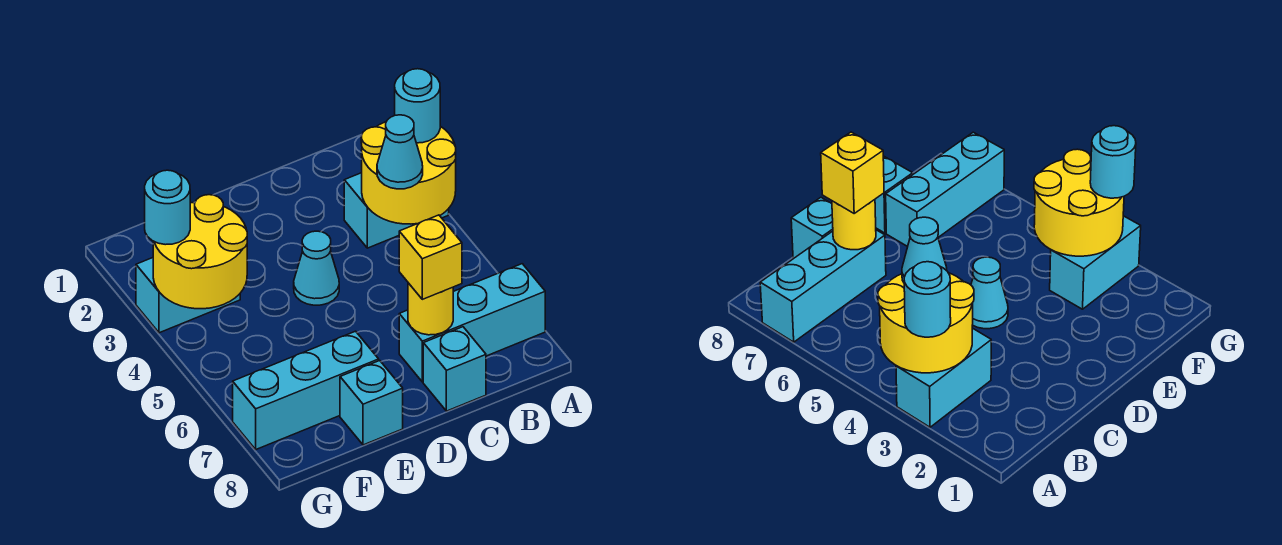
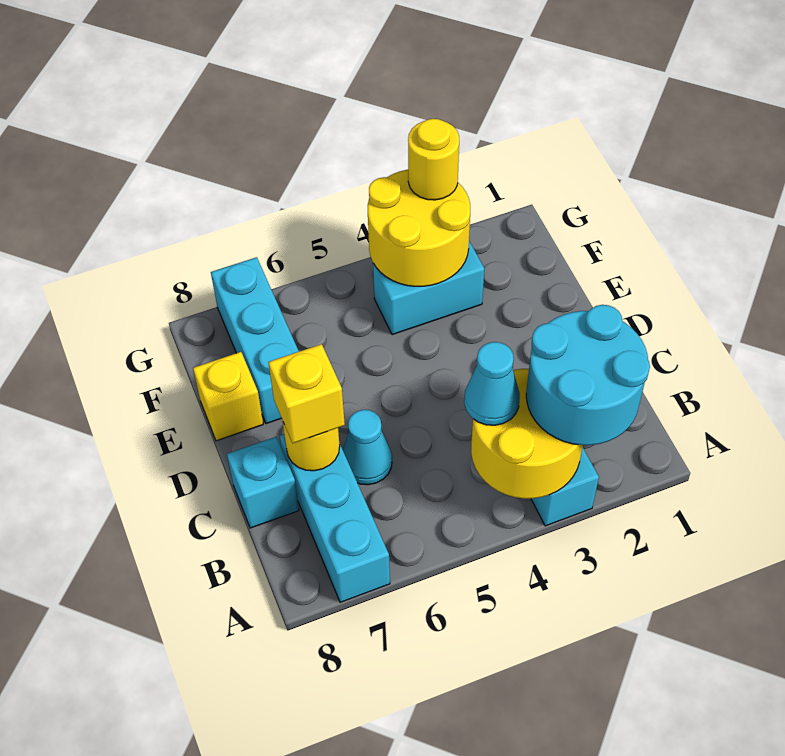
cyan 1x1 round brick [395,69,440,143] -> cyan 2x2 round brick [526,305,650,445]
cyan 1x1 cone [294,231,339,305] -> cyan 1x1 cone moved to [343,410,392,485]
cyan 1x1 brick [340,361,403,445] -> yellow 1x1 brick [193,352,263,441]
cyan 1x2 brick [136,258,240,333] -> cyan 1x2 brick turned to [373,241,484,335]
cyan 1x1 round brick [145,170,190,245] -> yellow 1x1 round brick [408,119,459,200]

